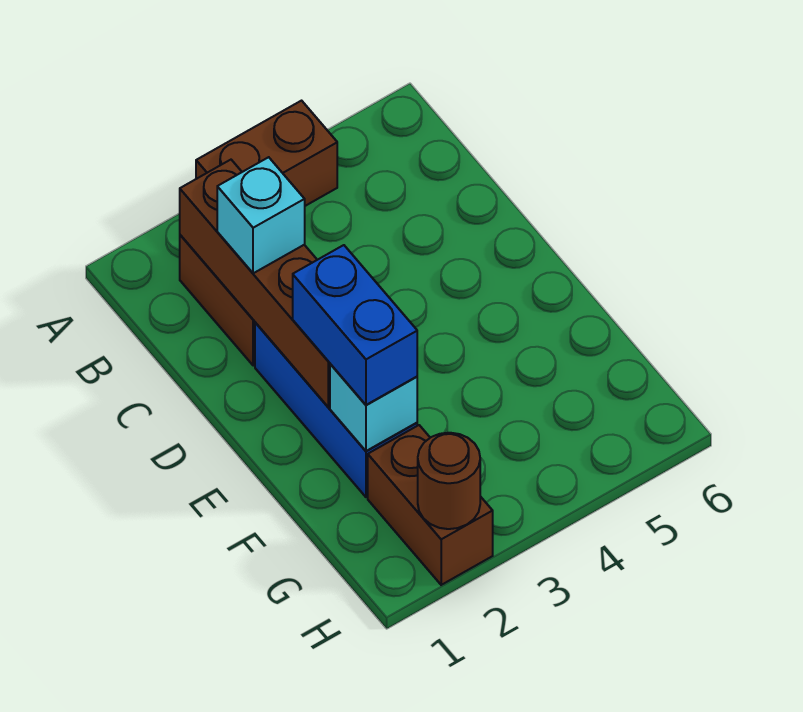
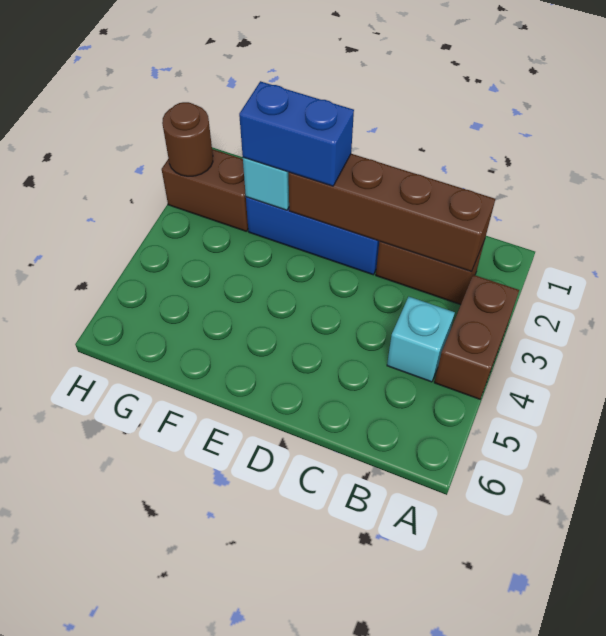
cyan 1x1 brick [217,157,305,273] -> cyan 1x1 brick moved to [387,297,455,382]

